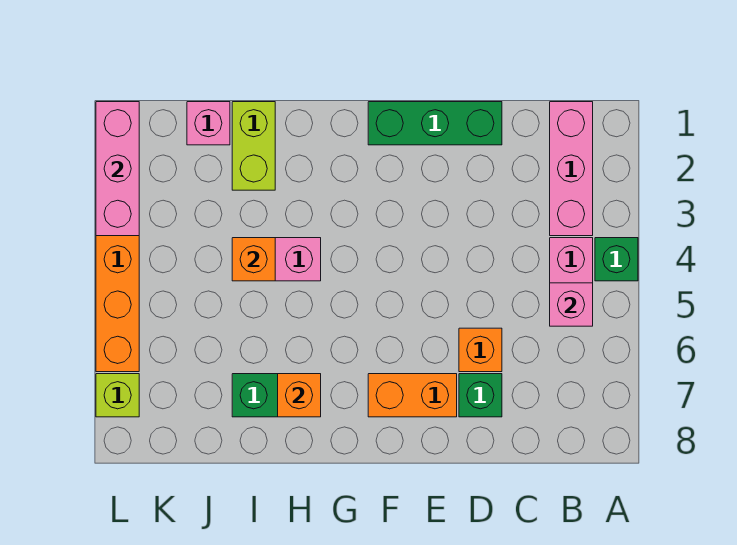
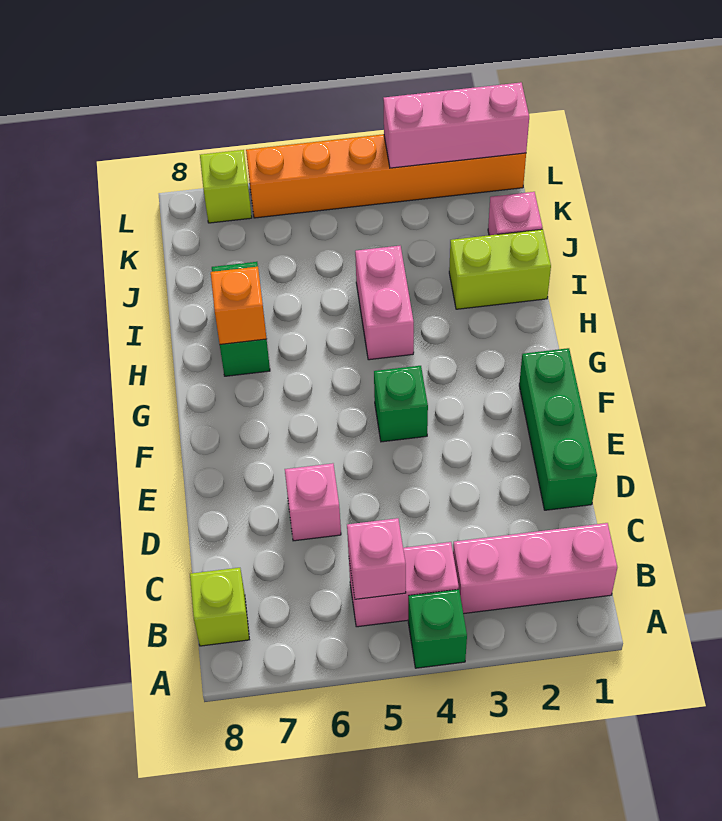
none -> lime 1x1 brick [190,568,249,646]
orange 1x1 brick [459,328,502,372] -> pink 1x1 brick [285,463,341,541]
green 1x1 brick [459,374,502,417] -> green 1x1 brick moved to [374,366,428,442]
orange 1x2 brick [368,374,457,417] -> none
orange 1x1 brick [232,238,275,281] -> none

